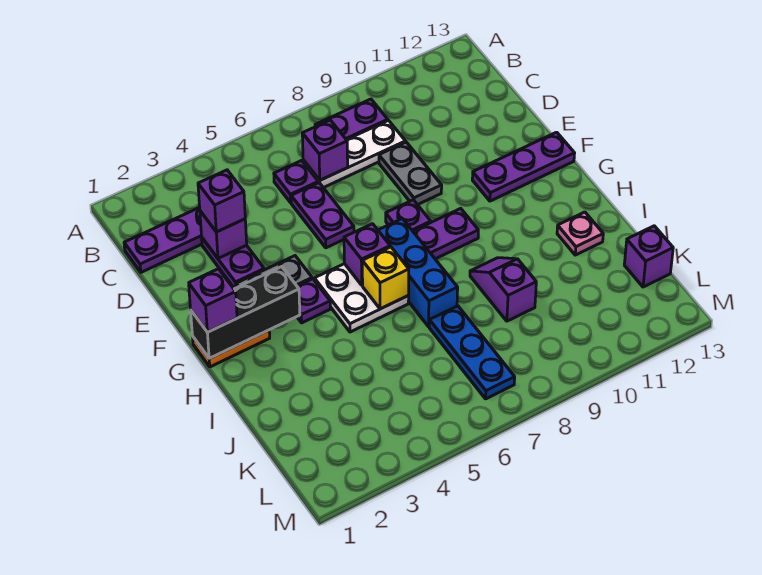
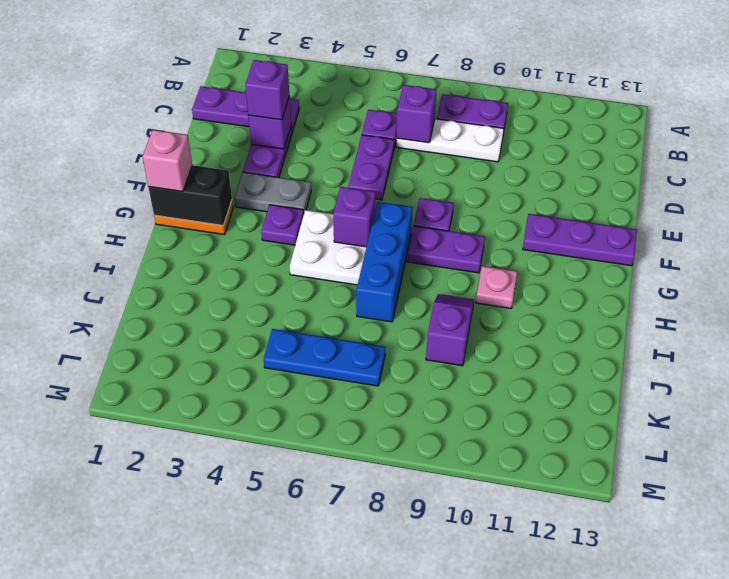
grey 1x2 plate [379,142,442,205] -> none
black 1x3 brick [191,267,300,358] -> black 1x2 brick [148,165,232,226]
purple 1x1 brick [189,269,237,332] -> pink 1x1 brick [143,130,192,192]
yellow 1x1 brick [362,247,409,309] -> none
pink 1x1 plate [557,212,603,255] -> pink 1x1 plate moved to [476,266,517,308]
blue 1x3 plate [429,306,515,399] -> blue 1x3 plate turned to [264,329,385,386]
purple 1x1 brick [624,226,673,287] -> none

